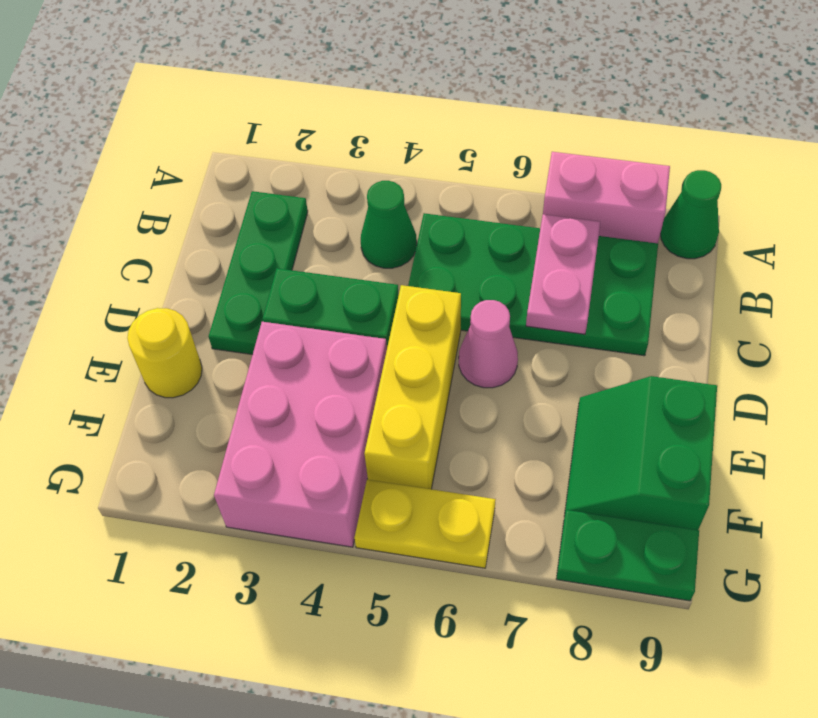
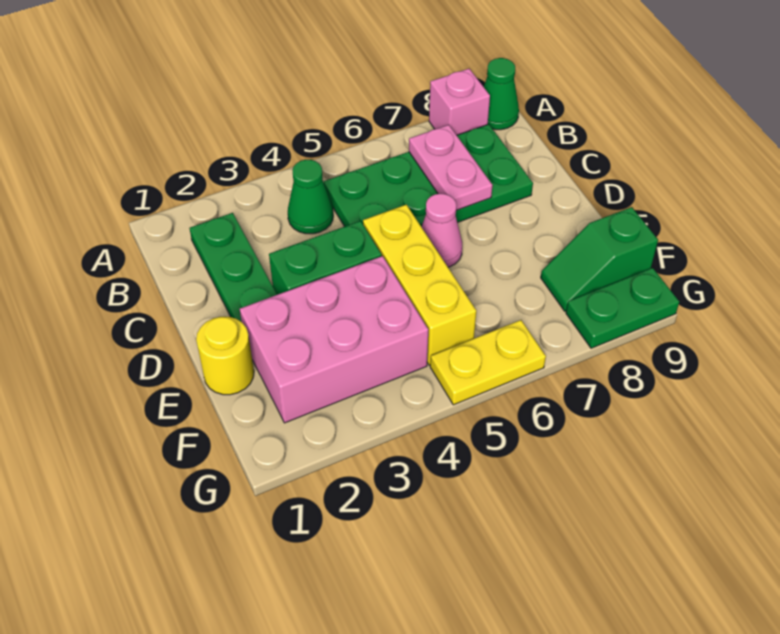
pink 1x2 brick [543,152,670,243] -> pink 1x1 brick [429,69,490,135]
pink 2x3 brick [214,322,387,547] -> pink 2x3 brick turned to [240,256,428,423]
green 2x2 slope [564,376,717,530] -> green 1x2 slope [541,207,658,311]

